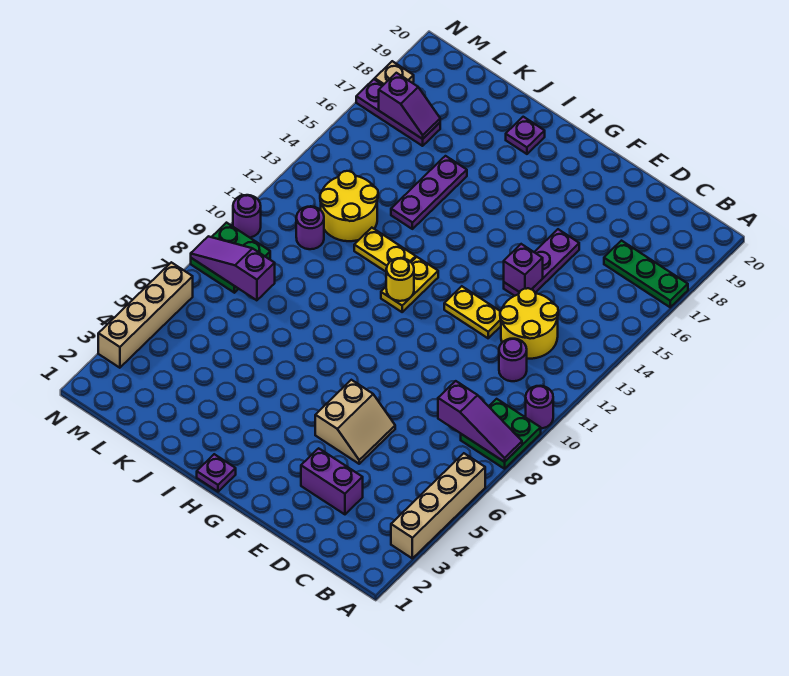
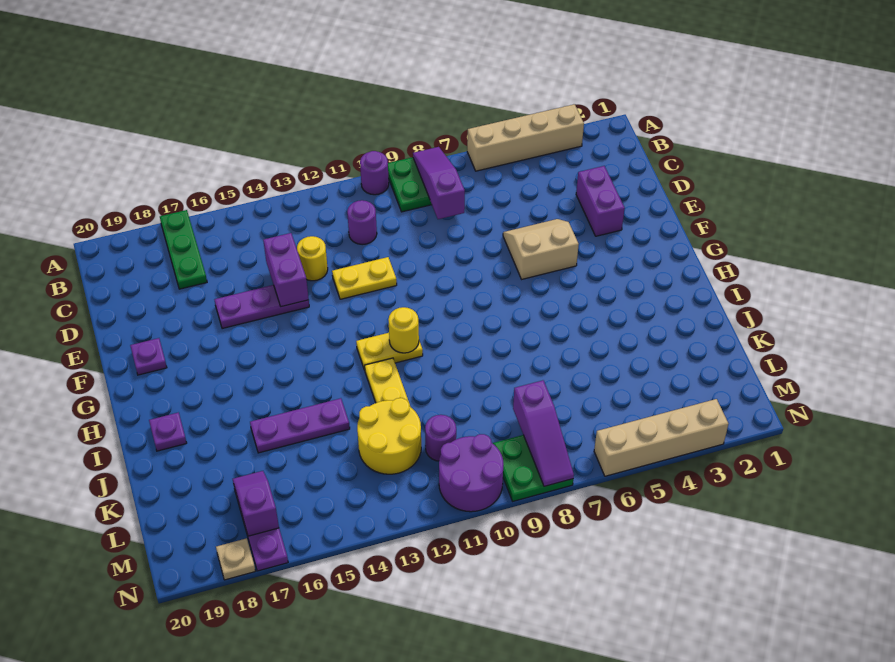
yellow 2x2 round brick [500,288,558,359] -> yellow 1x1 round brick [297,236,328,281]
yellow 1x2 plate [444,286,501,338] -> yellow 1x2 plate turned to [332,257,397,299]
purple 1x1 brick [504,244,543,292] -> purple 1x2 brick [263,233,309,307]
purple 1x1 plate [197,454,236,492] -> purple 1x1 plate moved to [130,338,167,375]
purple 1x1 round brick [233,195,261,238] -> purple 2x2 round brick [439,434,503,512]

